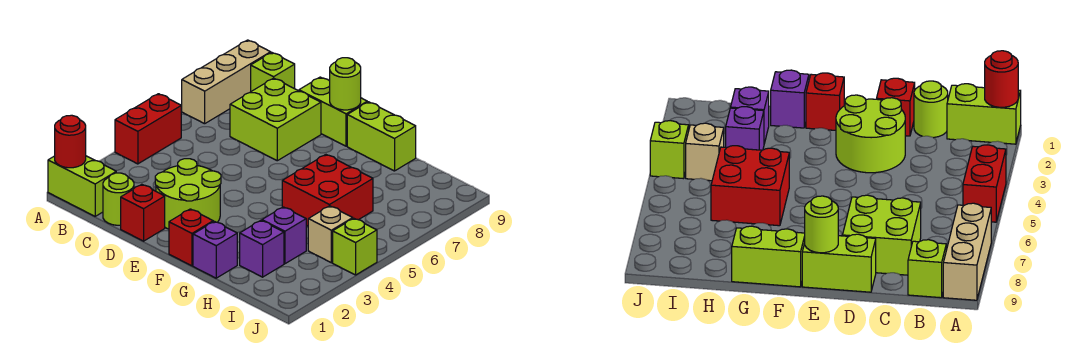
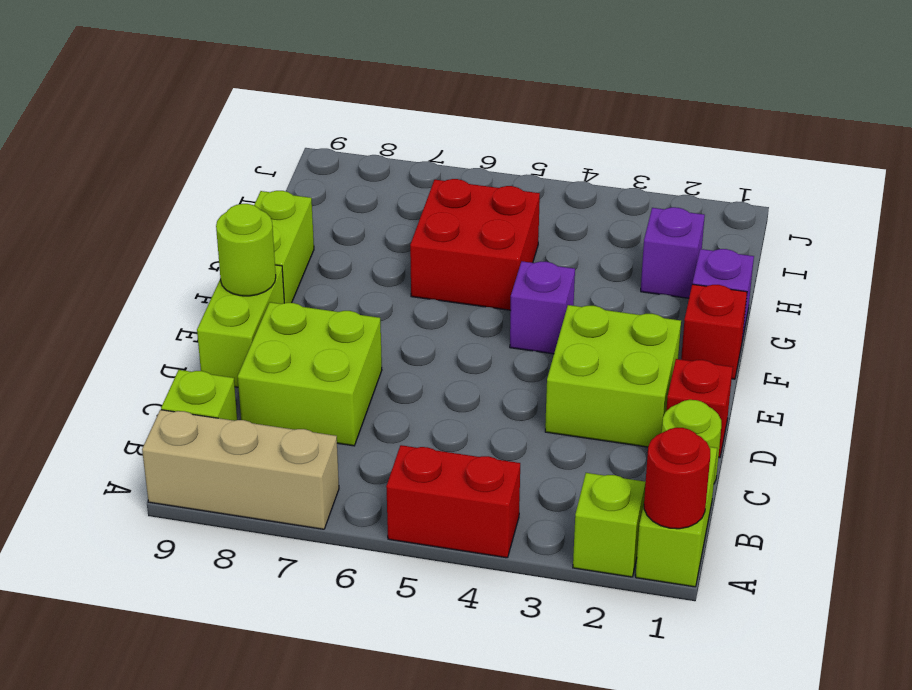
lime 2x2 round brick [155,159,221,229] -> lime 2x2 brick [545,305,681,447]
purple 1x1 brick [262,207,306,264] -> purple 1x1 brick moved to [510,261,575,354]
tan 1x1 brick [308,206,353,263] -> none
lime 1x1 brick [333,218,377,275] -> lime 1x1 brick moved to [573,473,646,577]

